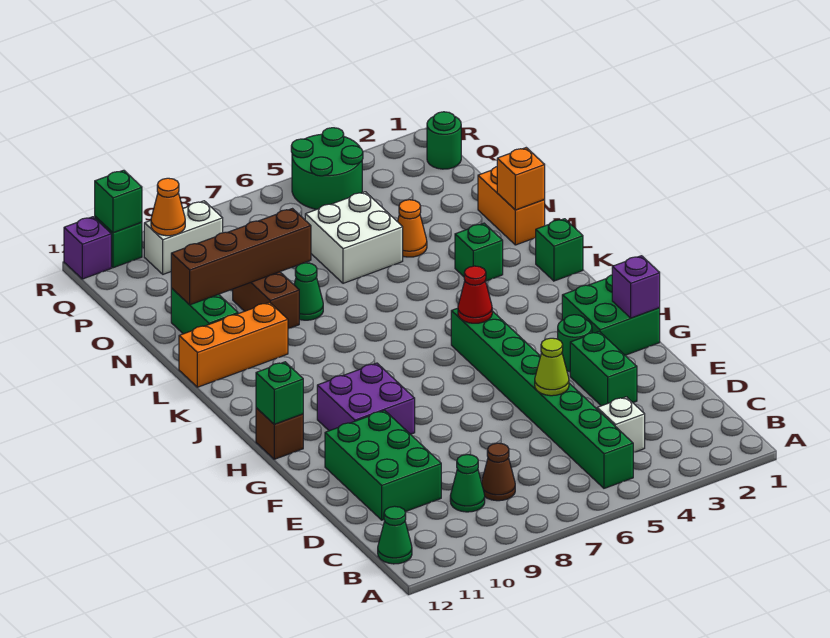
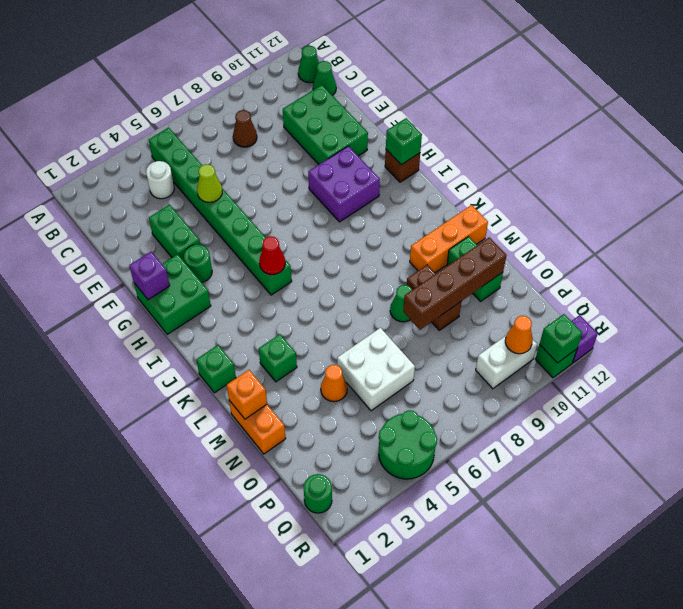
white 1x1 brick [597,397,645,453] -> white 1x1 round brick [146,161,174,199]
green 1x1 cone [450,455,485,512] -> green 1x1 cone moved to [313,61,336,96]

